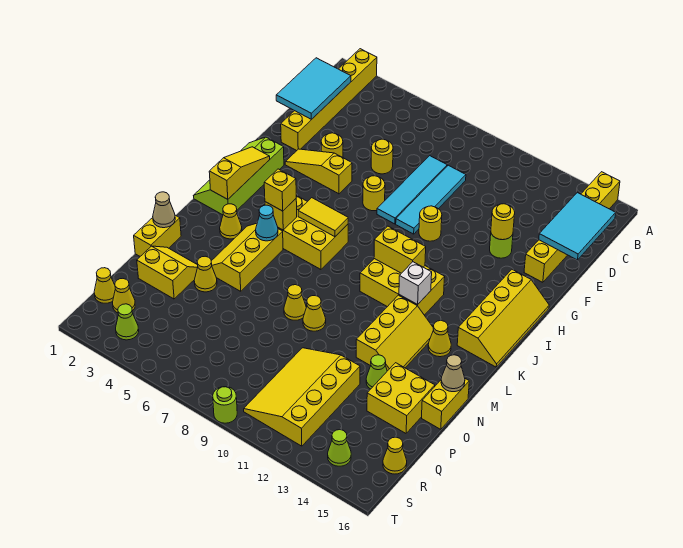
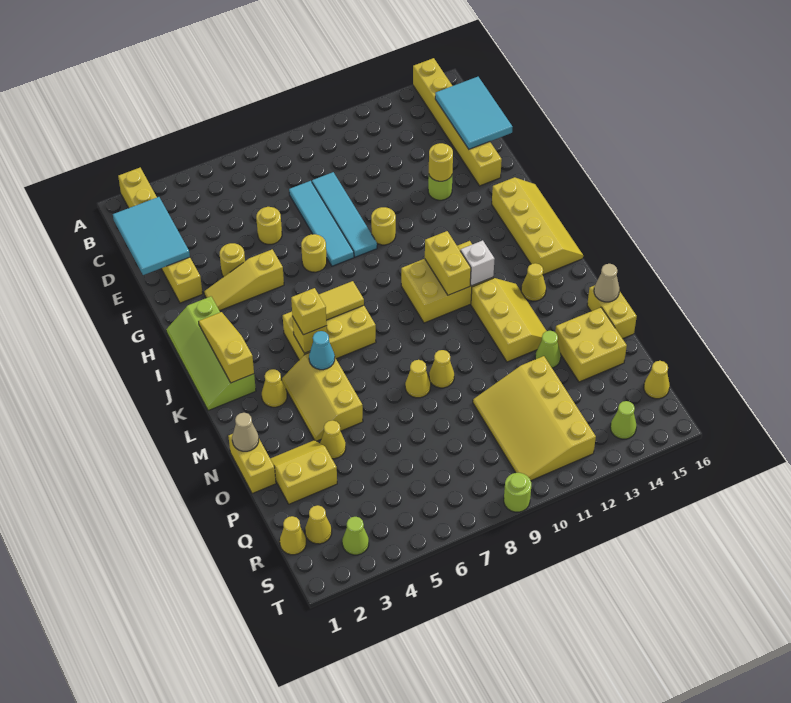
yellow 1x2 brick [374,226,426,273] -> yellow 1x2 brick turned to [425,231,471,295]

